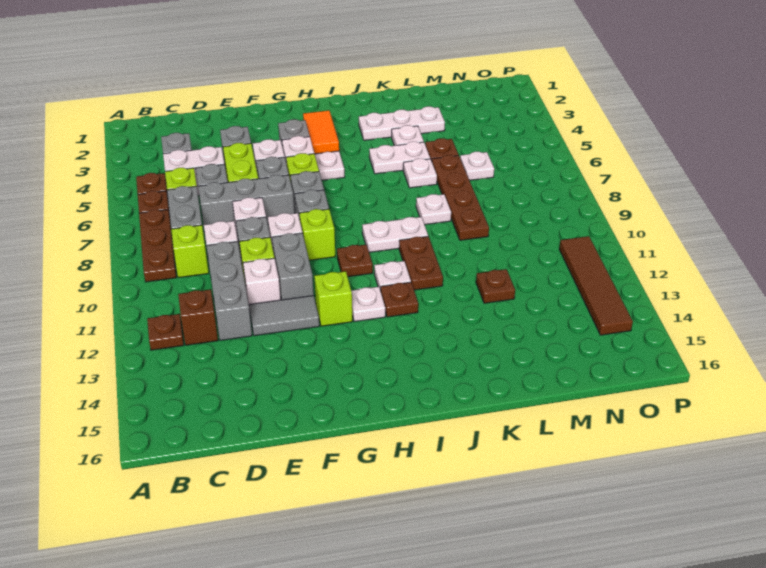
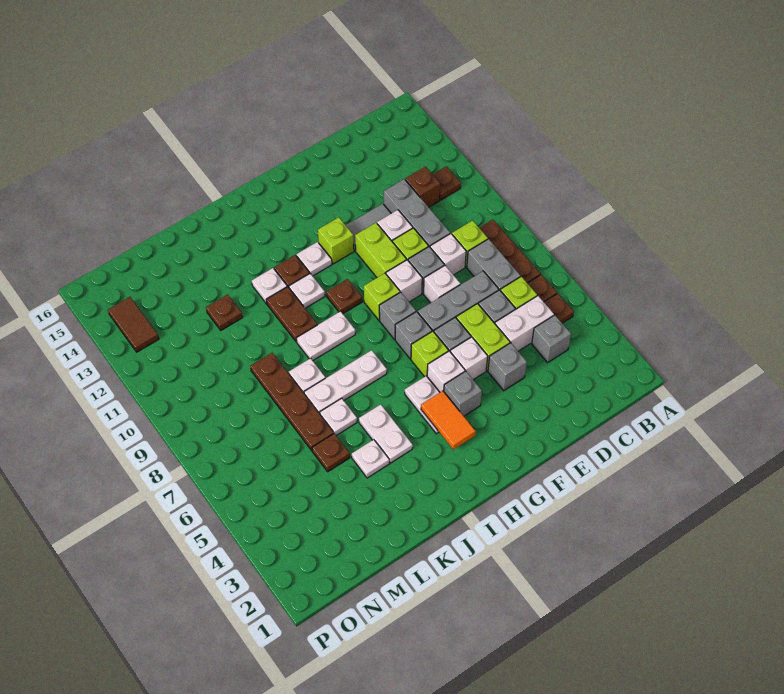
grey 1x2 brick [272,233,314,300] -> lime 1x2 brick [355,223,406,278]
white 1x3 plate [359,106,445,140] -> white 1x3 plate moved to [304,350,387,414]
white 1x2 plate [369,142,430,174] -> white 1x2 plate turned to [359,404,413,463]
white 1x1 plate [460,152,494,180] -> white 1x1 plate moved to [252,268,287,303]
brown 1x4 tile [559,236,633,335] -> brown 1x2 tile [108,297,159,352]

